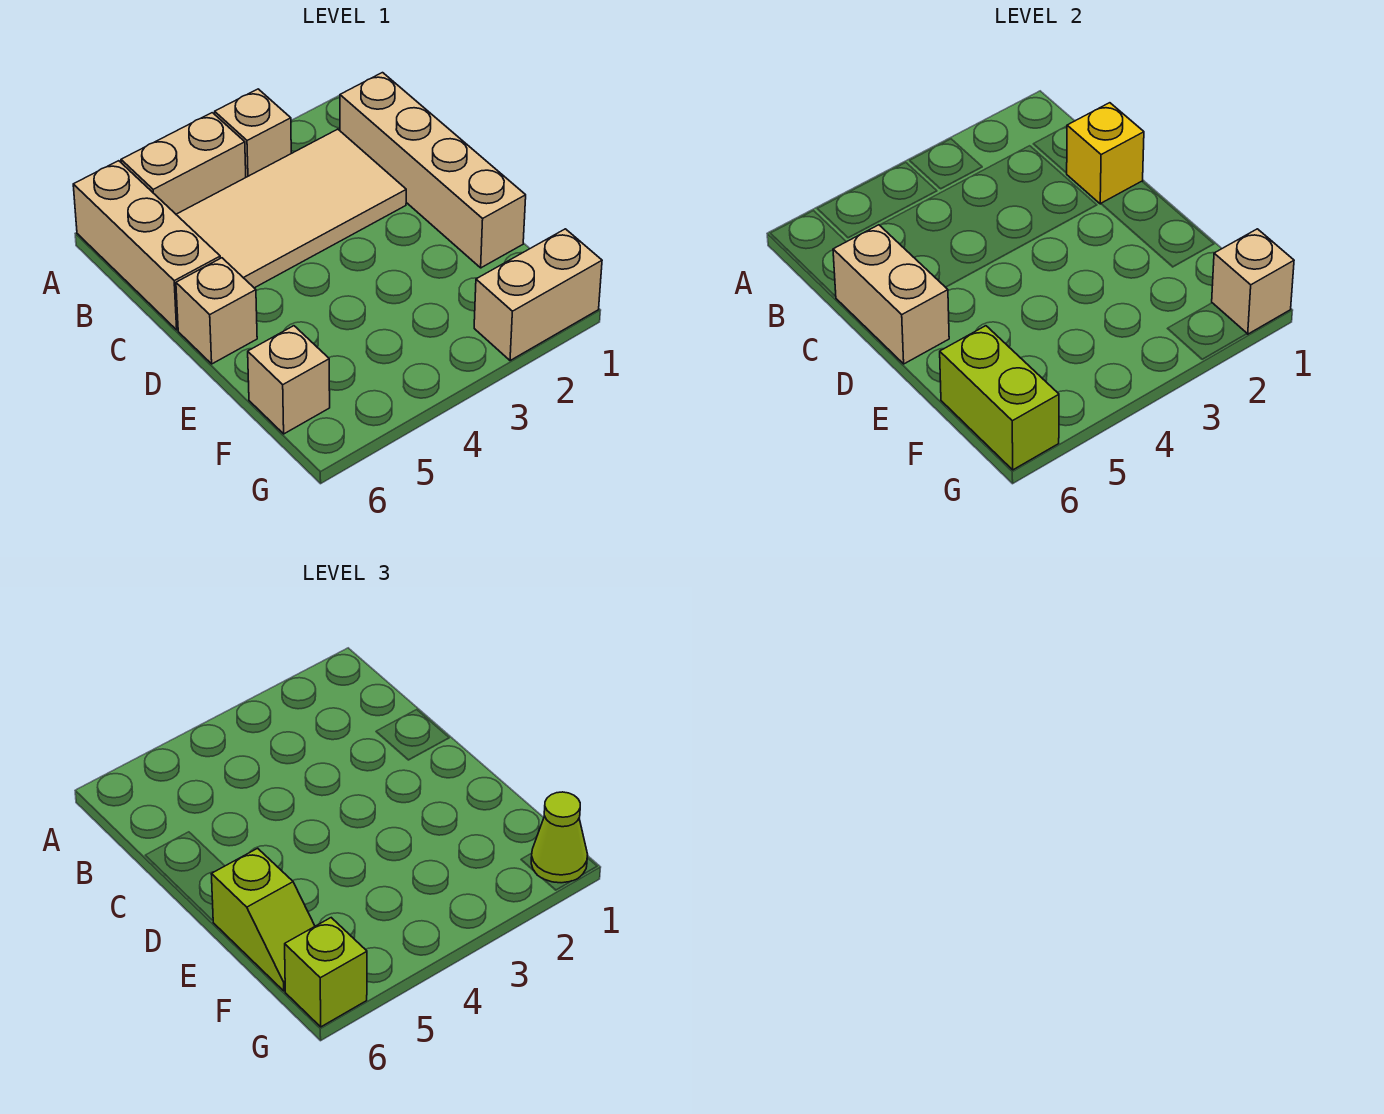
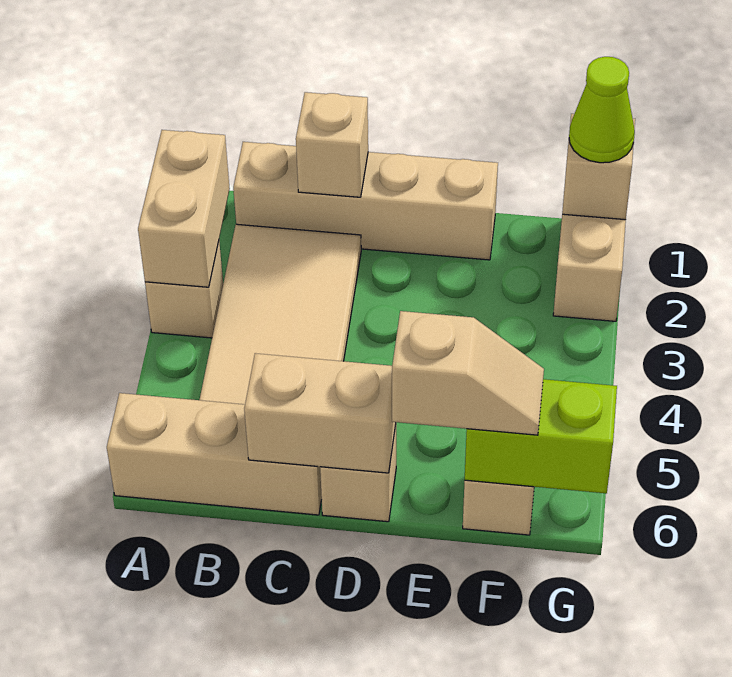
tan 1x2 brick [121,113,246,214] -> tan 1x2 brick moved to [138,130,230,287]
yellow 1x1 brick [1067,103,1144,204] -> tan 1x1 brick [296,92,368,197]
lime 1x2 slope [211,848,315,991] -> tan 1x2 slope [392,311,544,435]
lime 1x1 brick [285,918,367,1027] -> none

